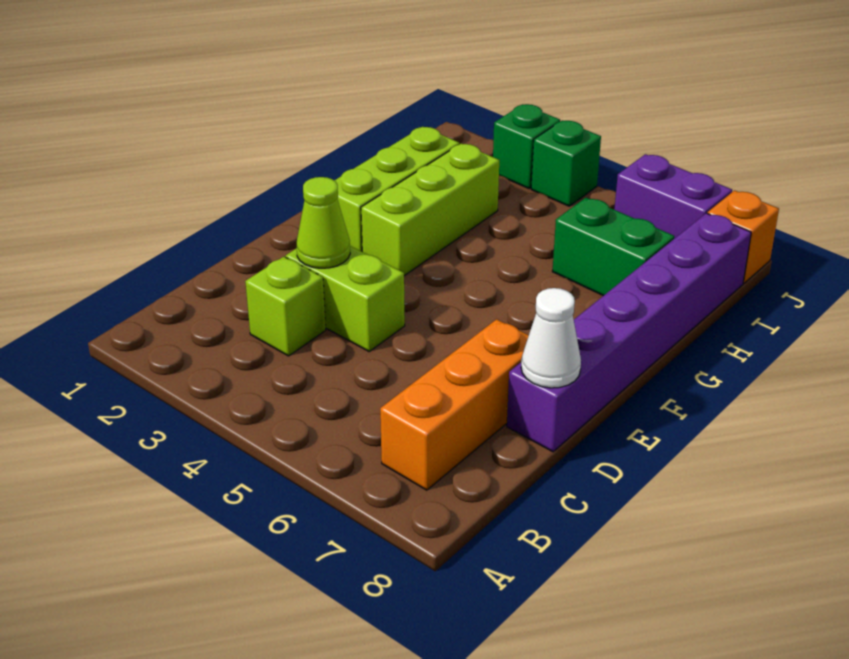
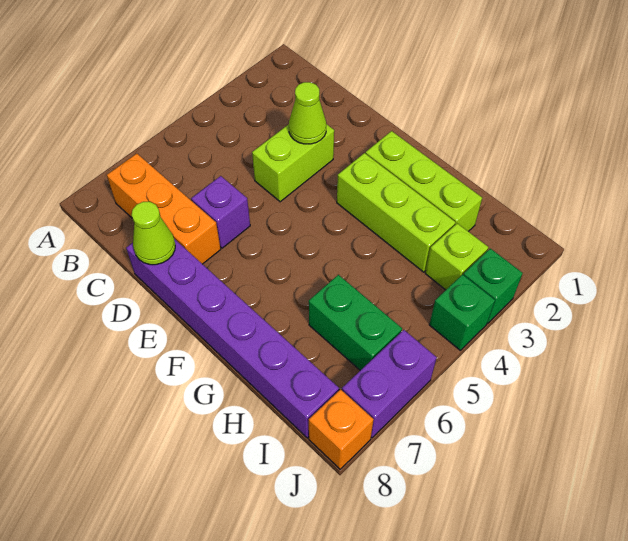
lime 1x1 brick [245,257,326,356] -> lime 1x1 brick moved to [425,223,488,290]
none -> purple 1x1 brick [191,176,250,248]
white 1x1 cone [521,288,581,388] -> lime 1x1 cone [132,202,175,265]
green 1x2 brick [552,198,674,296] -> green 1x2 brick turned to [309,275,402,370]

